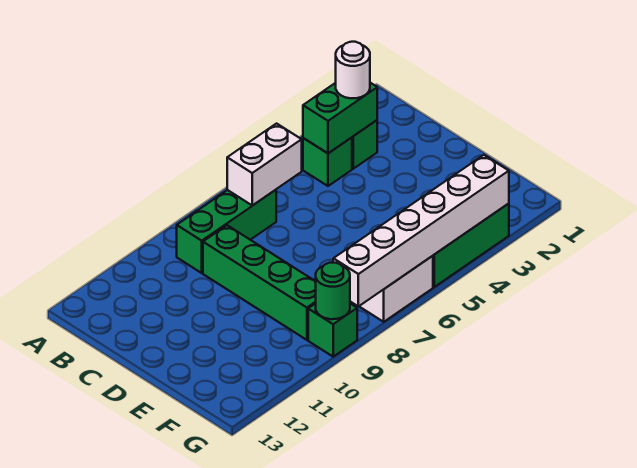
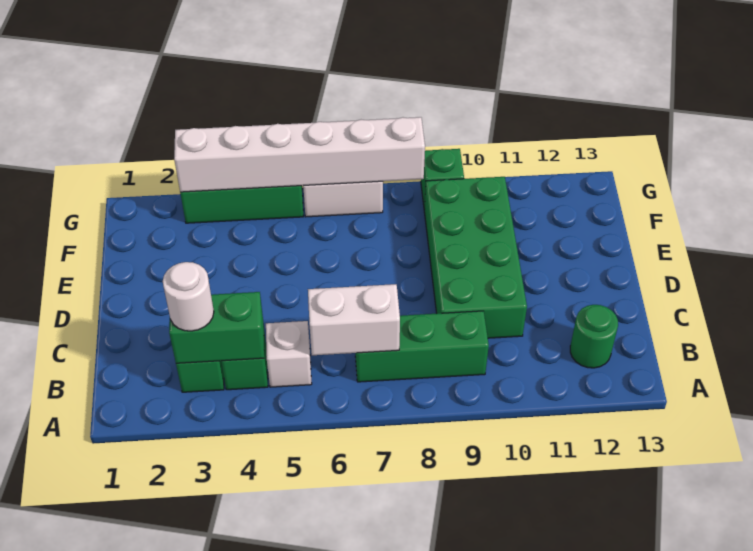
none -> white 1x1 brick [266,321,312,387]
green 1x4 brick [203,225,316,340] -> green 2x4 brick [424,177,527,338]
green 1x1 round brick [316,263,350,319] -> green 1x1 round brick moved to [570,305,618,368]

